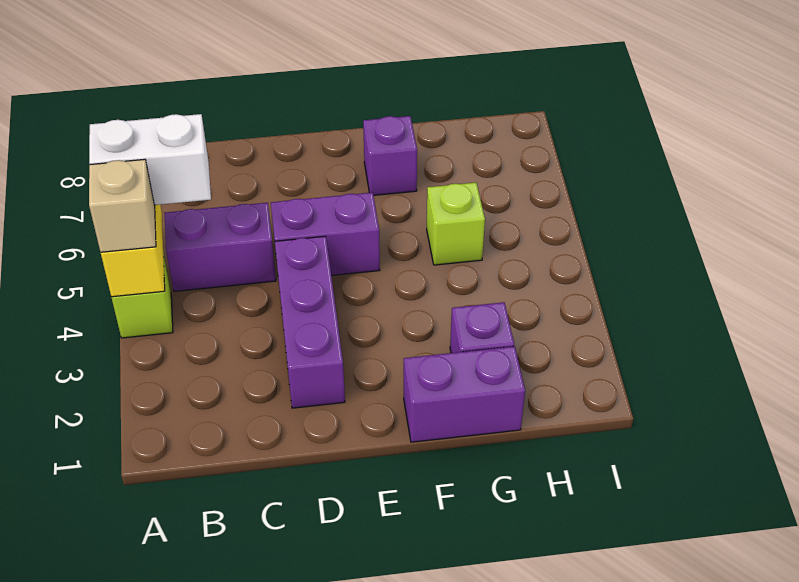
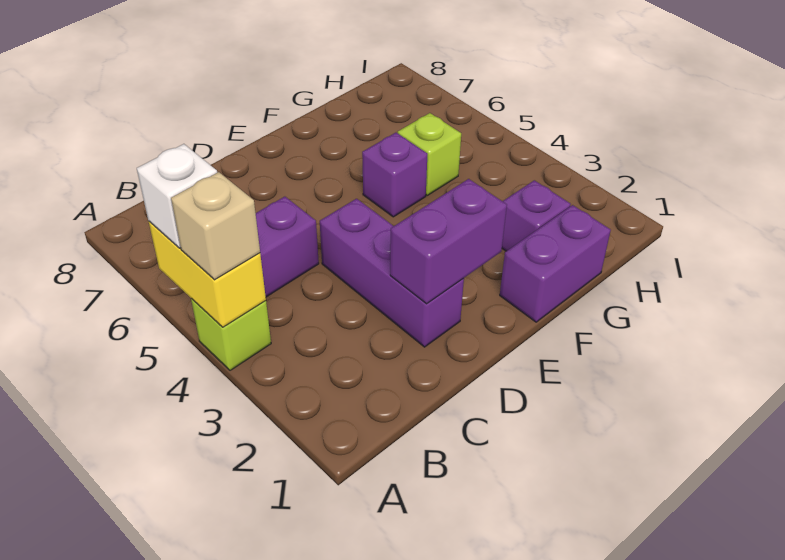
white 1x2 brick [89,114,211,205] -> white 1x1 brick [137,144,217,248]
purple 1x2 brick [271,192,380,276] -> purple 1x2 brick moved to [390,179,507,304]
purple 1x1 brick [363,116,417,195] -> purple 1x1 brick moved to [362,133,427,217]

